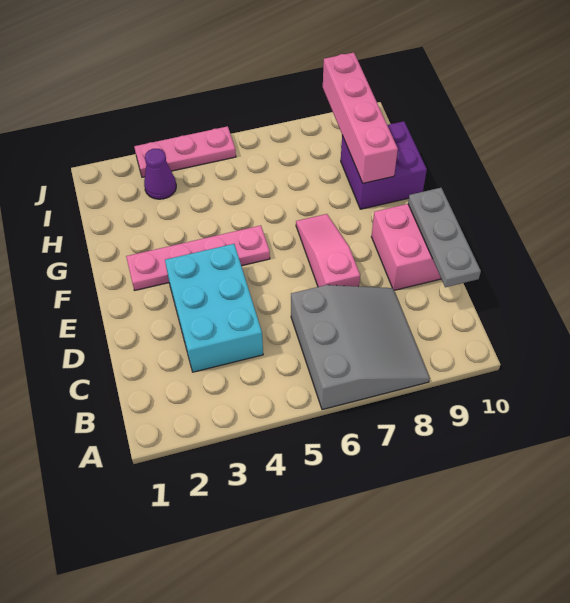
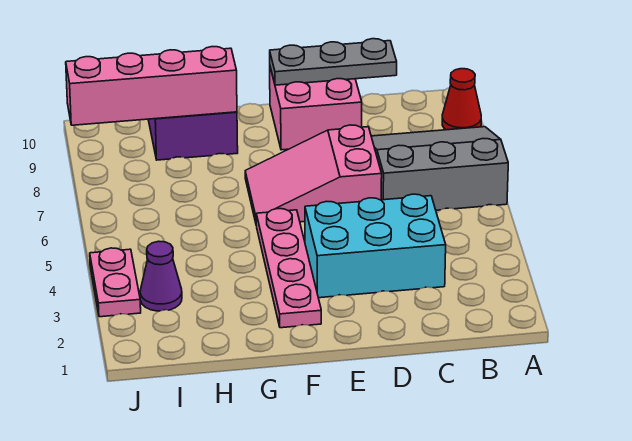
none -> red 1x1 cone [442,69,481,130]
pink 1x3 slope [296,214,360,287] -> pink 2x3 slope [245,125,382,222]
pink 1x3 plate [134,126,236,177] -> pink 1x2 plate [90,248,141,317]

